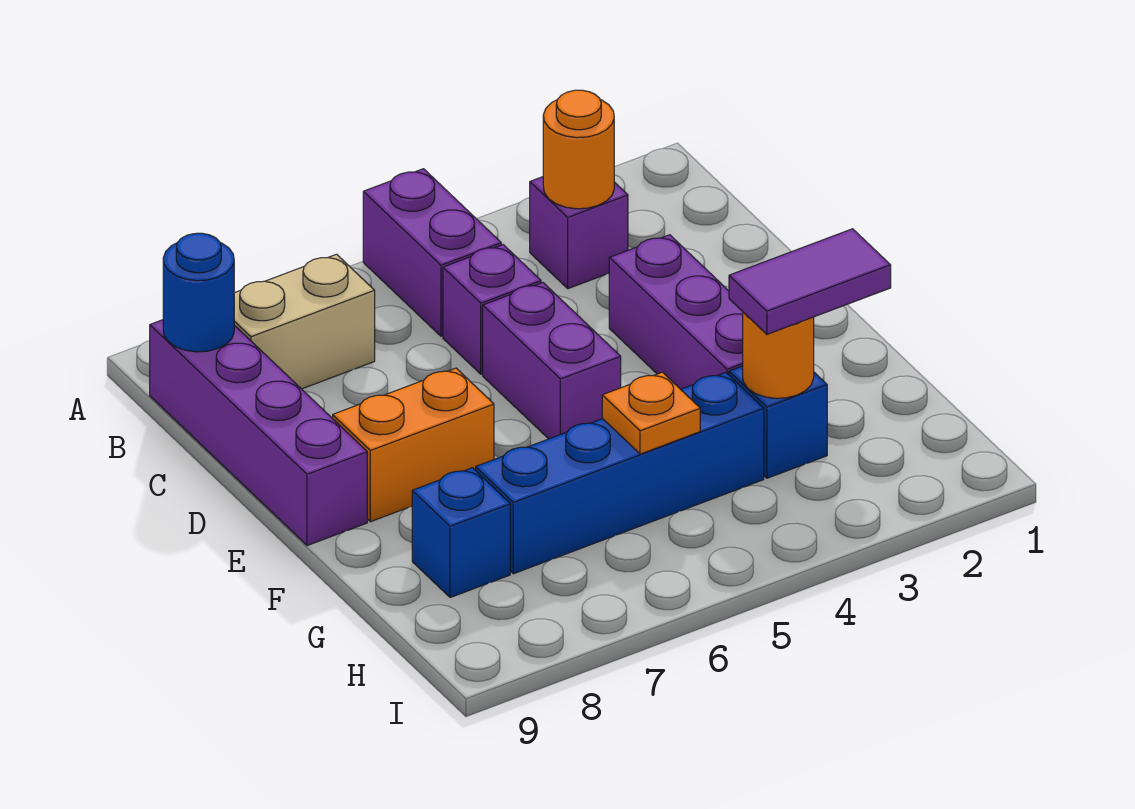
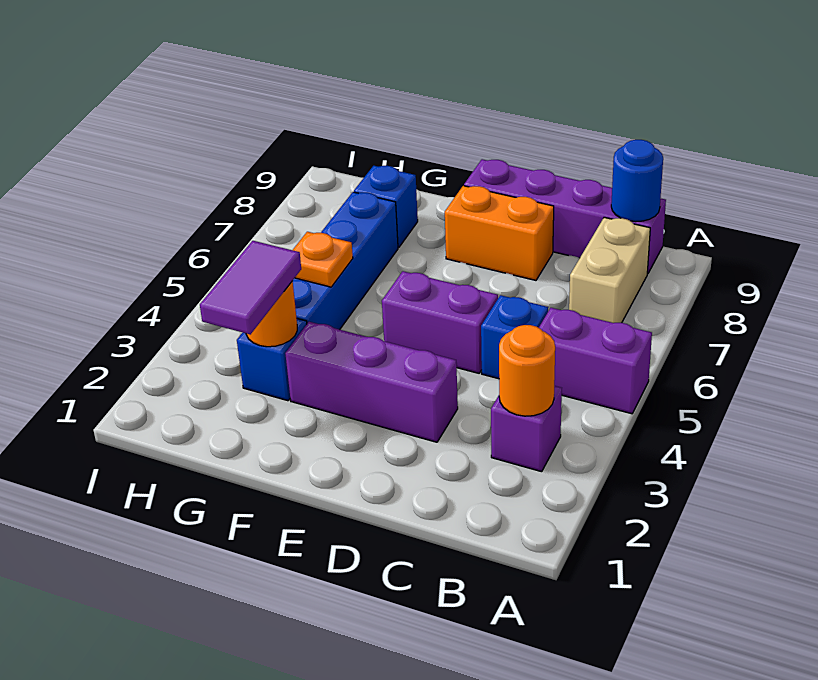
purple 1x1 brick [443,245,541,374] -> blue 1x1 brick [481,295,548,379]
orange 1x2 brick [333,368,494,522] -> orange 1x2 brick turned to [445,186,554,280]

